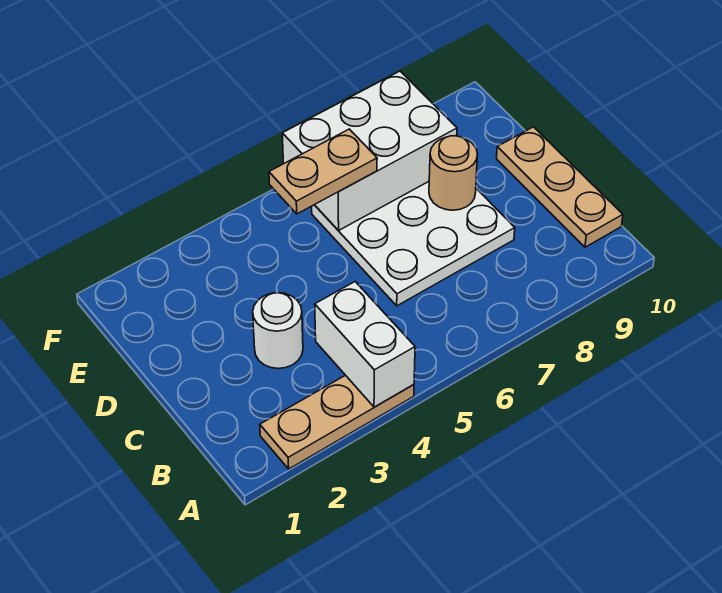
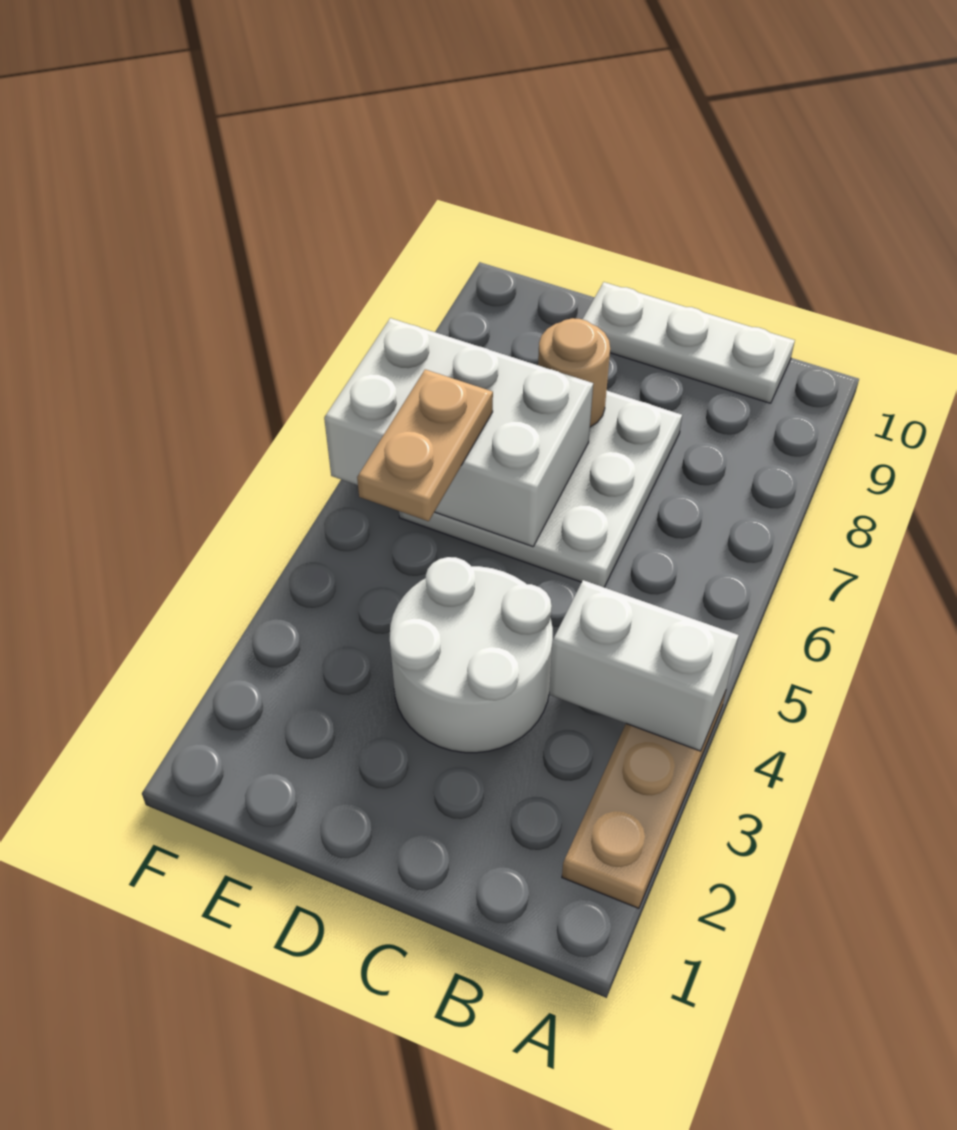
tan 1x3 plate [497,127,623,247] -> white 1x3 plate [582,282,795,403]
white 1x1 round brick [253,293,303,369] -> white 2x2 round brick [390,557,553,753]
white 2x3 brick [282,71,457,231] -> white 2x3 brick turned to [324,318,593,547]

